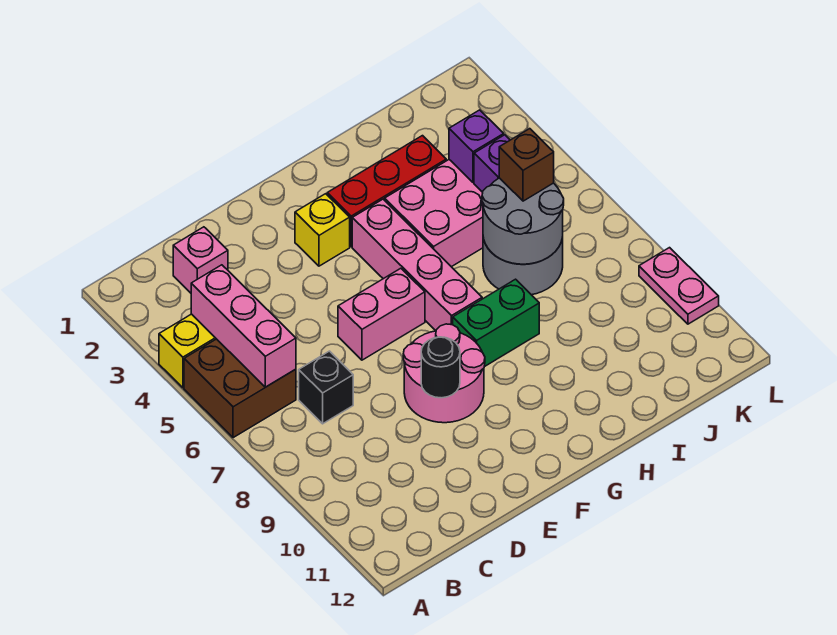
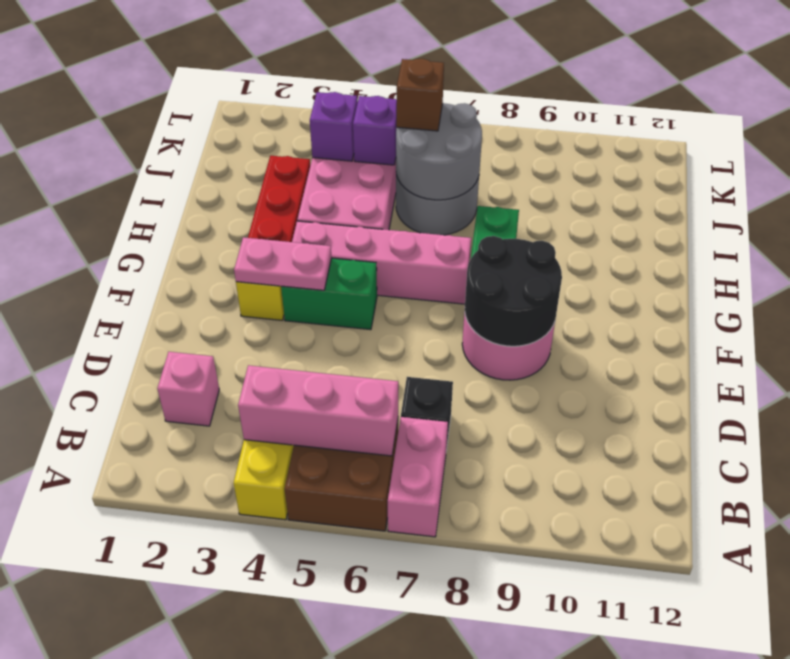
pink 1x2 brick [338,268,425,360] -> pink 1x2 brick moved to [388,417,448,537]
black 1x1 round brick [421,337,460,398] -> black 2x2 round brick [465,236,562,346]
none -> green 1x2 brick [281,258,377,330]
pink 1x2 plate [639,248,719,324] -> pink 1x2 plate moved to [234,237,331,290]

